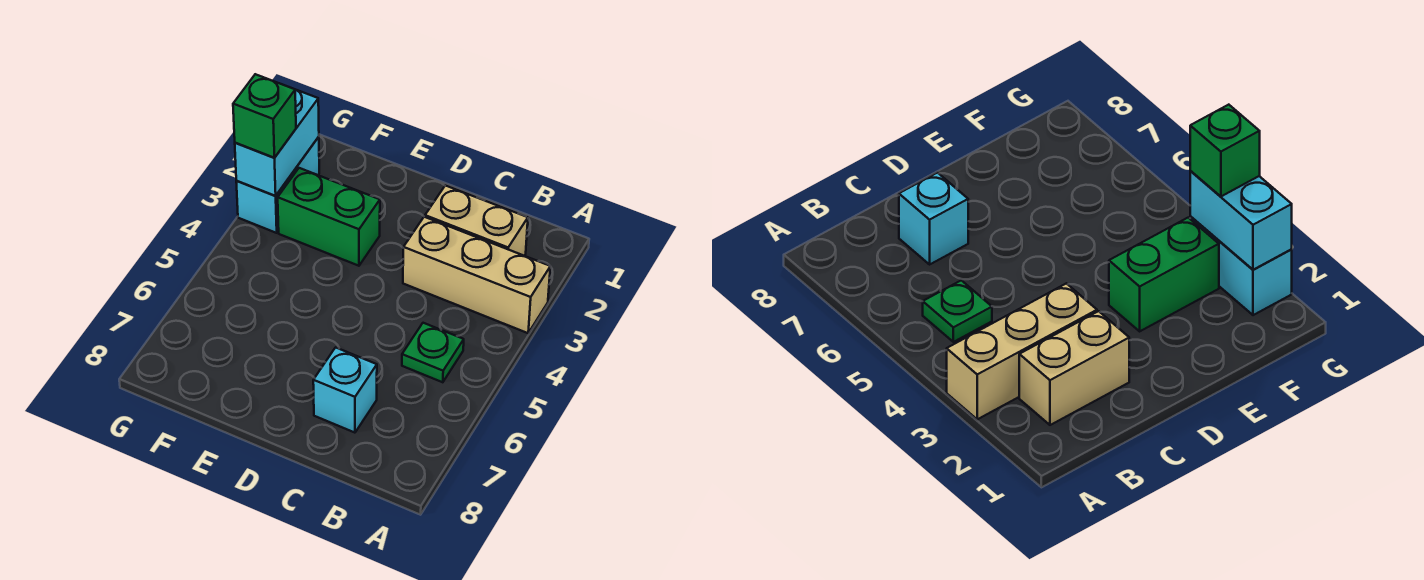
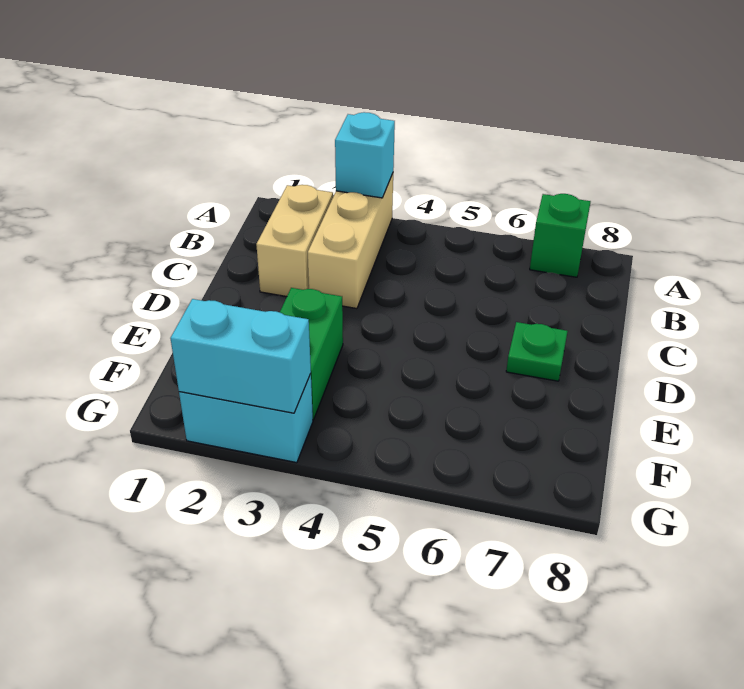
green 1x1 plate [402,323,464,382] -> green 1x1 plate moved to [506,322,568,381]
cyan 1x1 brick [313,347,377,433] -> cyan 1x1 brick moved to [335,112,395,198]
green 1x1 brick [233,74,296,158] -> green 1x1 brick moved to [530,194,591,277]

